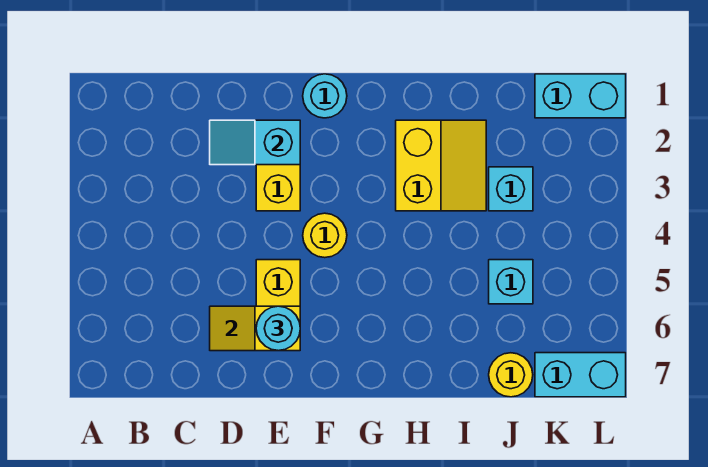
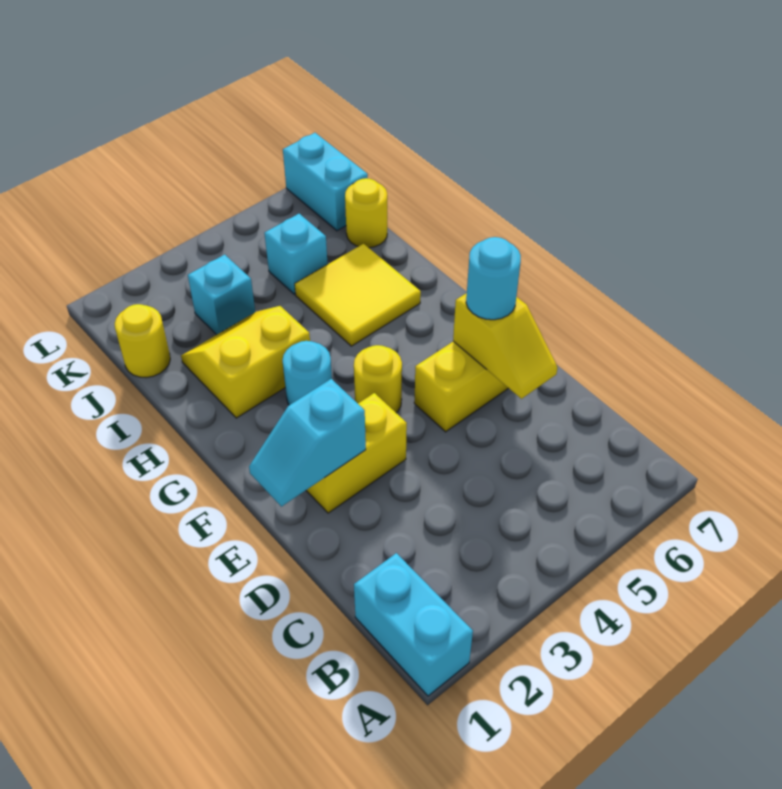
cyan 1x2 slope [210,120,300,165] -> cyan 1x2 slope turned to [249,379,366,507]
cyan 1x1 round brick [303,74,347,118] -> cyan 1x1 round brick moved to [282,341,332,405]
none -> yellow 2x2 tile [295,244,421,346]
none -> yellow 1x1 round brick [115,304,170,378]
cyan 1x2 brick [535,74,626,118] -> cyan 1x2 brick moved to [354,553,473,696]

